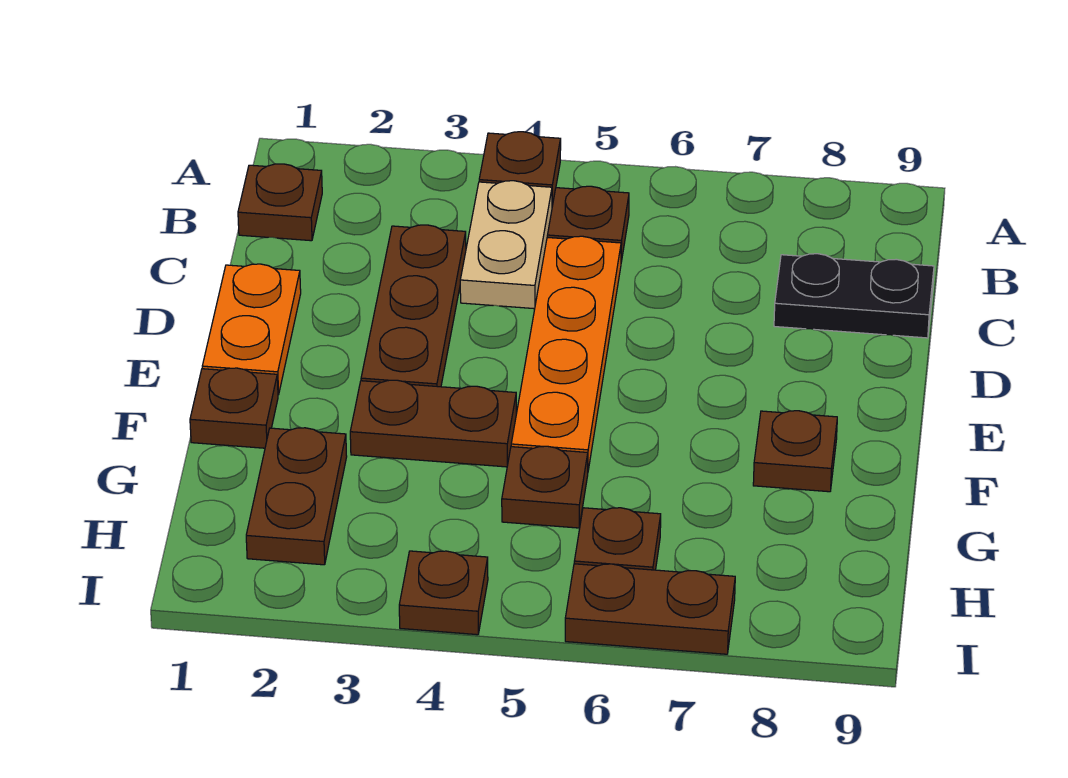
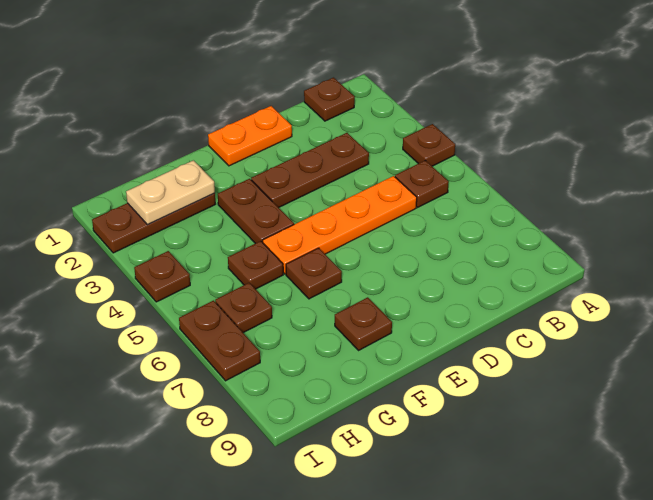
tan 1x2 plate [460,181,552,309] -> tan 1x2 plate moved to [126,160,215,225]
black 1x2 plate [774,254,934,338] -> none
brown 1x1 plate [190,368,278,448] -> brown 1x1 plate moved to [286,248,342,299]
brown 1x2 plate [246,428,347,565] -> brown 1x3 plate [92,193,215,253]

